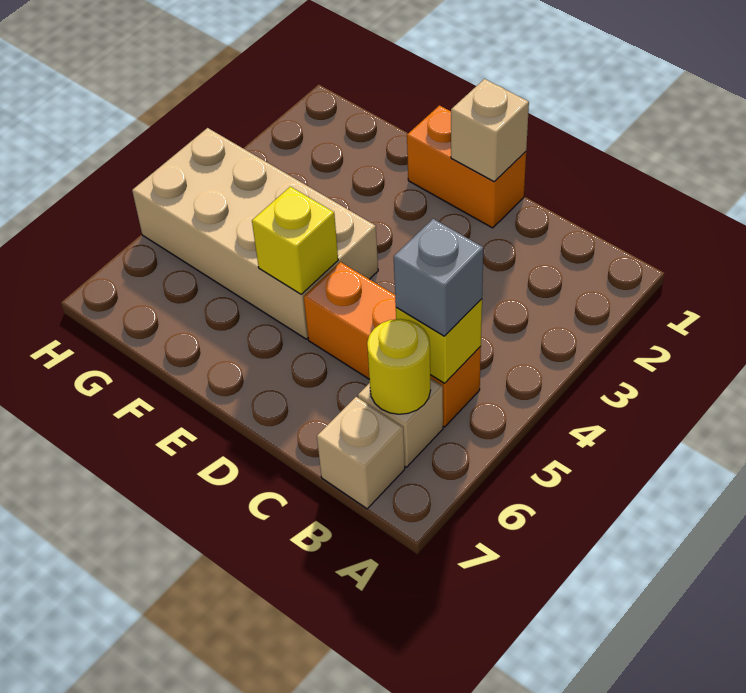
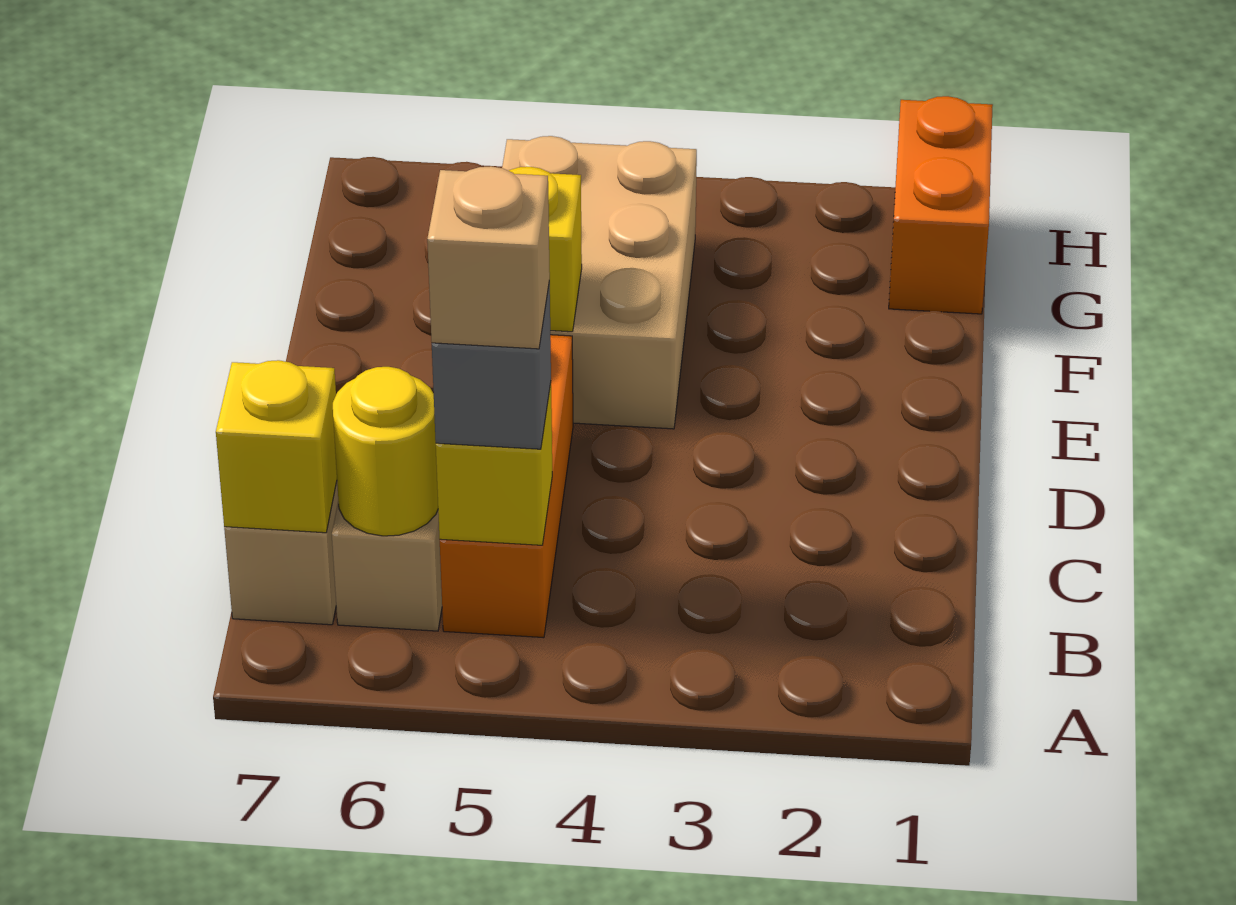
none -> yellow 1x1 brick [216,360,337,533]
orange 1x2 brick [407,106,526,228] -> orange 1x2 brick moved to [889,96,993,314]
tan 1x1 brick [451,79,529,182] -> tan 1x1 brick moved to [427,166,550,349]
tan 2x4 brick [132,128,378,339] -> tan 2x3 brick [502,136,697,429]

